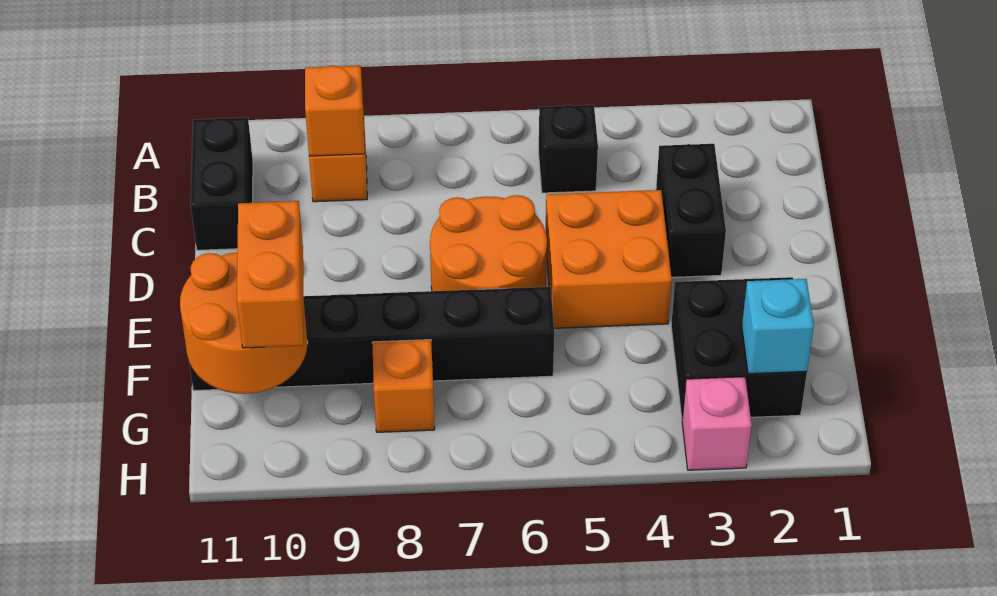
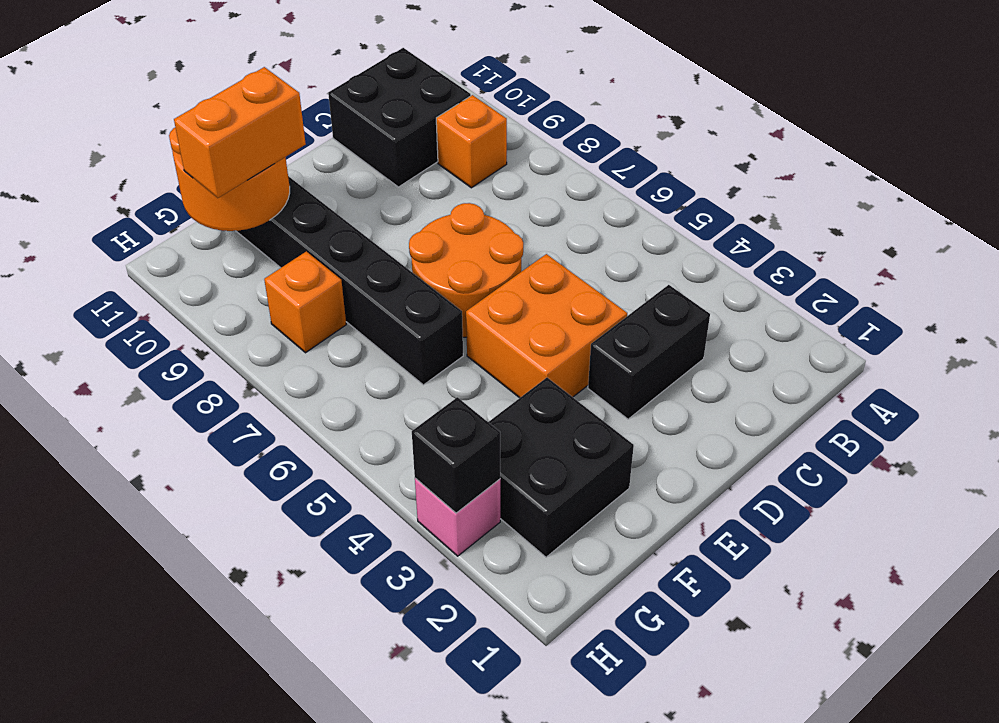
black 1x1 brick [539,105,598,193] -> black 1x1 brick moved to [412,397,500,513]
orange 1x1 brick [305,66,365,156] -> none
black 1x2 brick [191,118,253,250] -> black 2x2 brick [328,48,471,187]
cyan 1x1 brick [742,279,814,374] -> none

